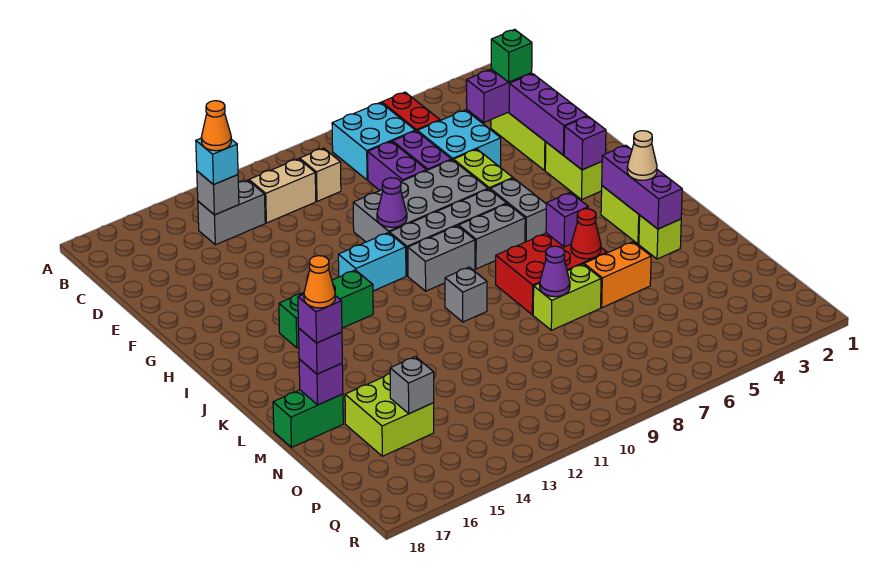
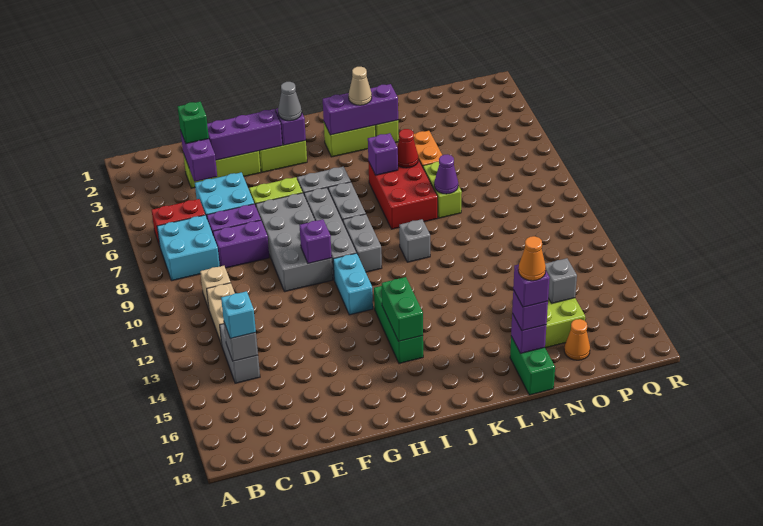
orange 1x1 cone [201,101,231,151] -> orange 1x1 cone moved to [564,319,590,360]
purple 1x1 cone [377,178,407,227] -> purple 1x1 brick [300,219,332,263]
none -> grey 1x1 cone [278,82,302,121]
none -> green 1x2 brick [382,277,423,341]

